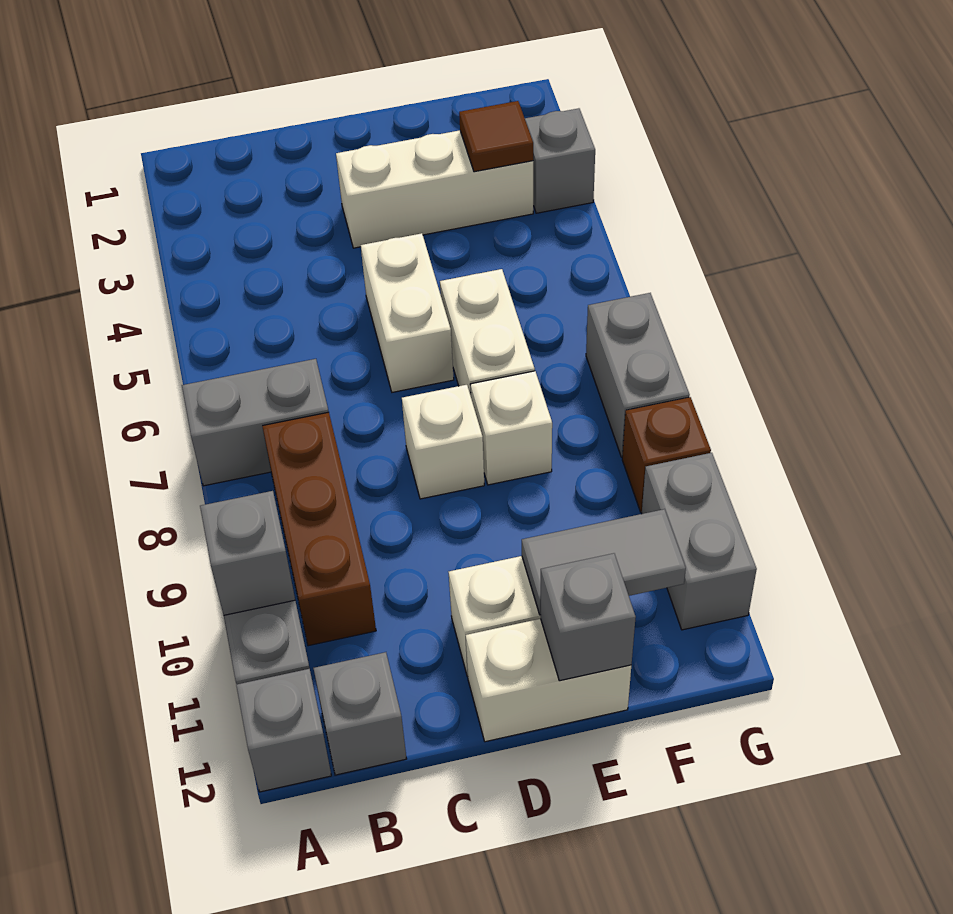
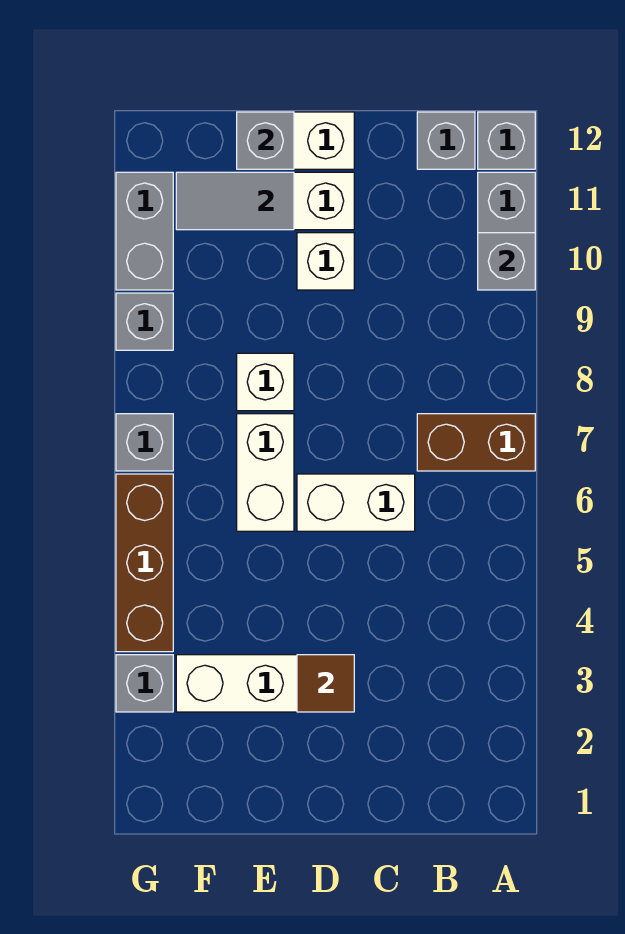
grey 1x2 brick [182,359,329,486] -> brown 1x2 brick [417,414,535,471]
brown 1x3 brick [262,412,376,646] -> brown 1x3 brick moved to [116,474,173,652]
white 1x2 brick [361,233,454,392] -> white 1x2 brick turned to [297,474,415,531]
white 1x1 brick [402,385,484,499] -> white 1x1 brick moved to [297,233,354,290]
brown 1x1 tile [459,101,533,172] -> brown 1x1 tile moved to [297,655,354,712]
grey 1x2 brick [586,293,690,457] -> grey 1x1 brick [116,414,173,471]
brown 1x1 brick [622,397,711,512] -> grey 1x1 brick [116,293,173,350]

